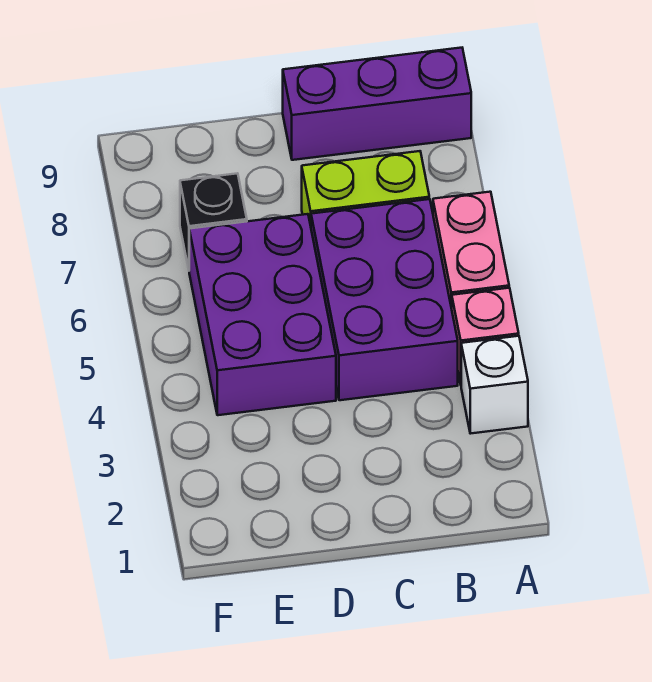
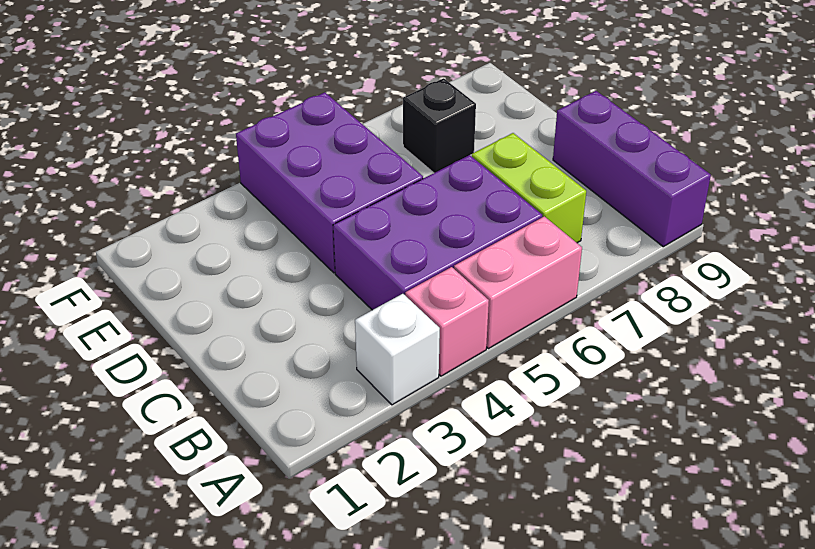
purple 2x3 brick [189,214,336,415] -> purple 2x3 brick turned to [236,92,423,273]

